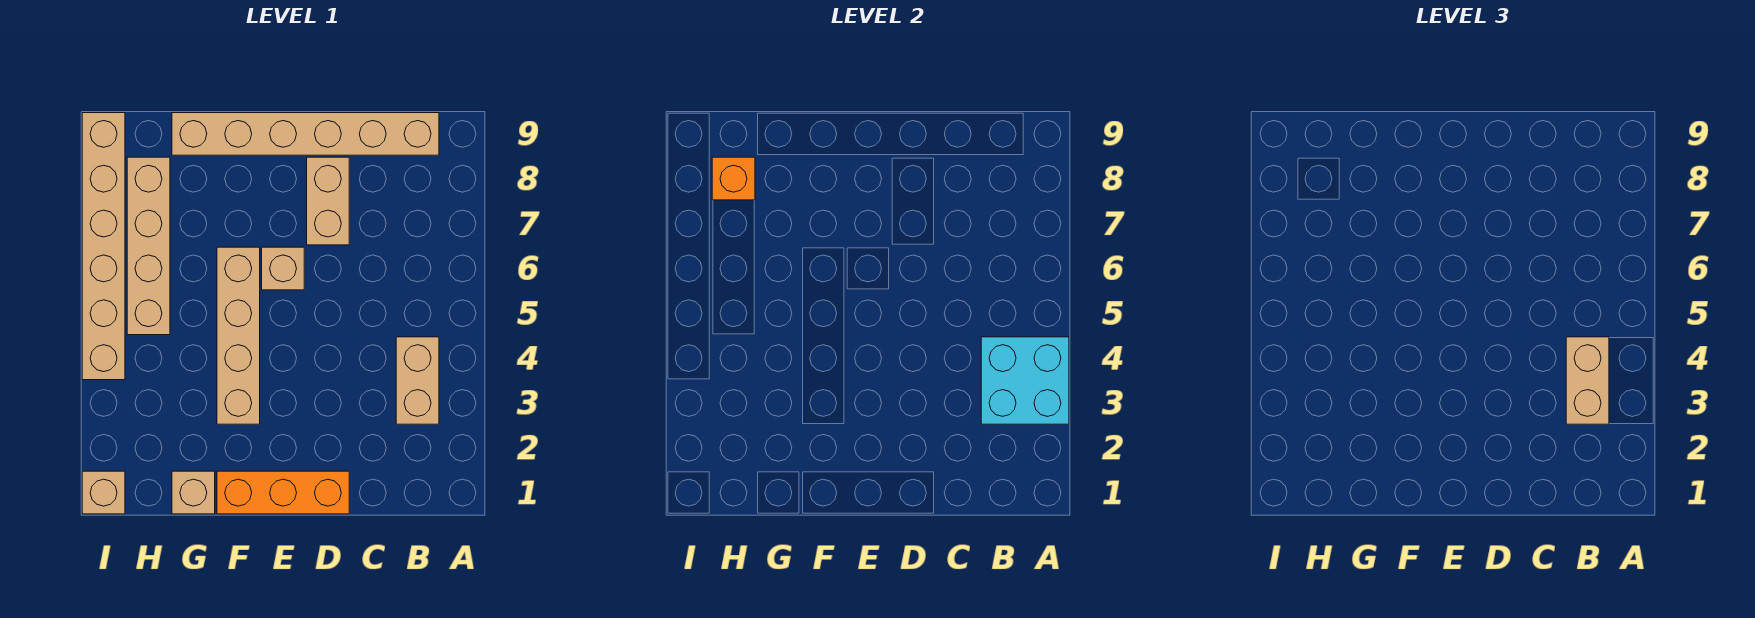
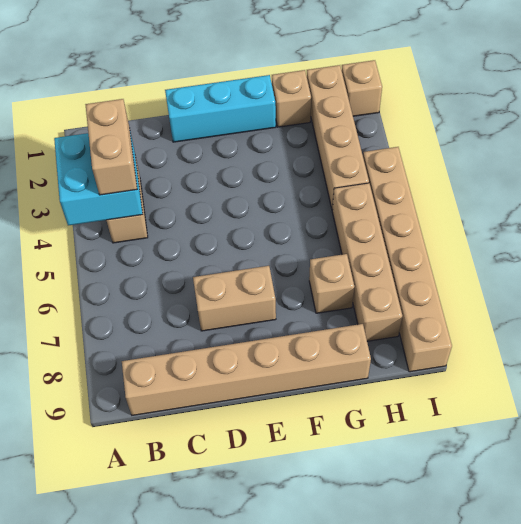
orange 1x3 brick [217,471,349,514] -> cyan 1x3 brick [165,75,276,142]
tan 1x2 brick [307,157,349,245] -> tan 1x2 brick turned to [193,266,276,331]
tan 1x1 brick [262,247,304,290] -> tan 1x1 brick moved to [309,254,354,313]
tan 1x4 brick [217,247,260,424] -> tan 1x4 brick moved to [307,65,369,210]
orange 1x1 brick [712,157,755,200] -> none

